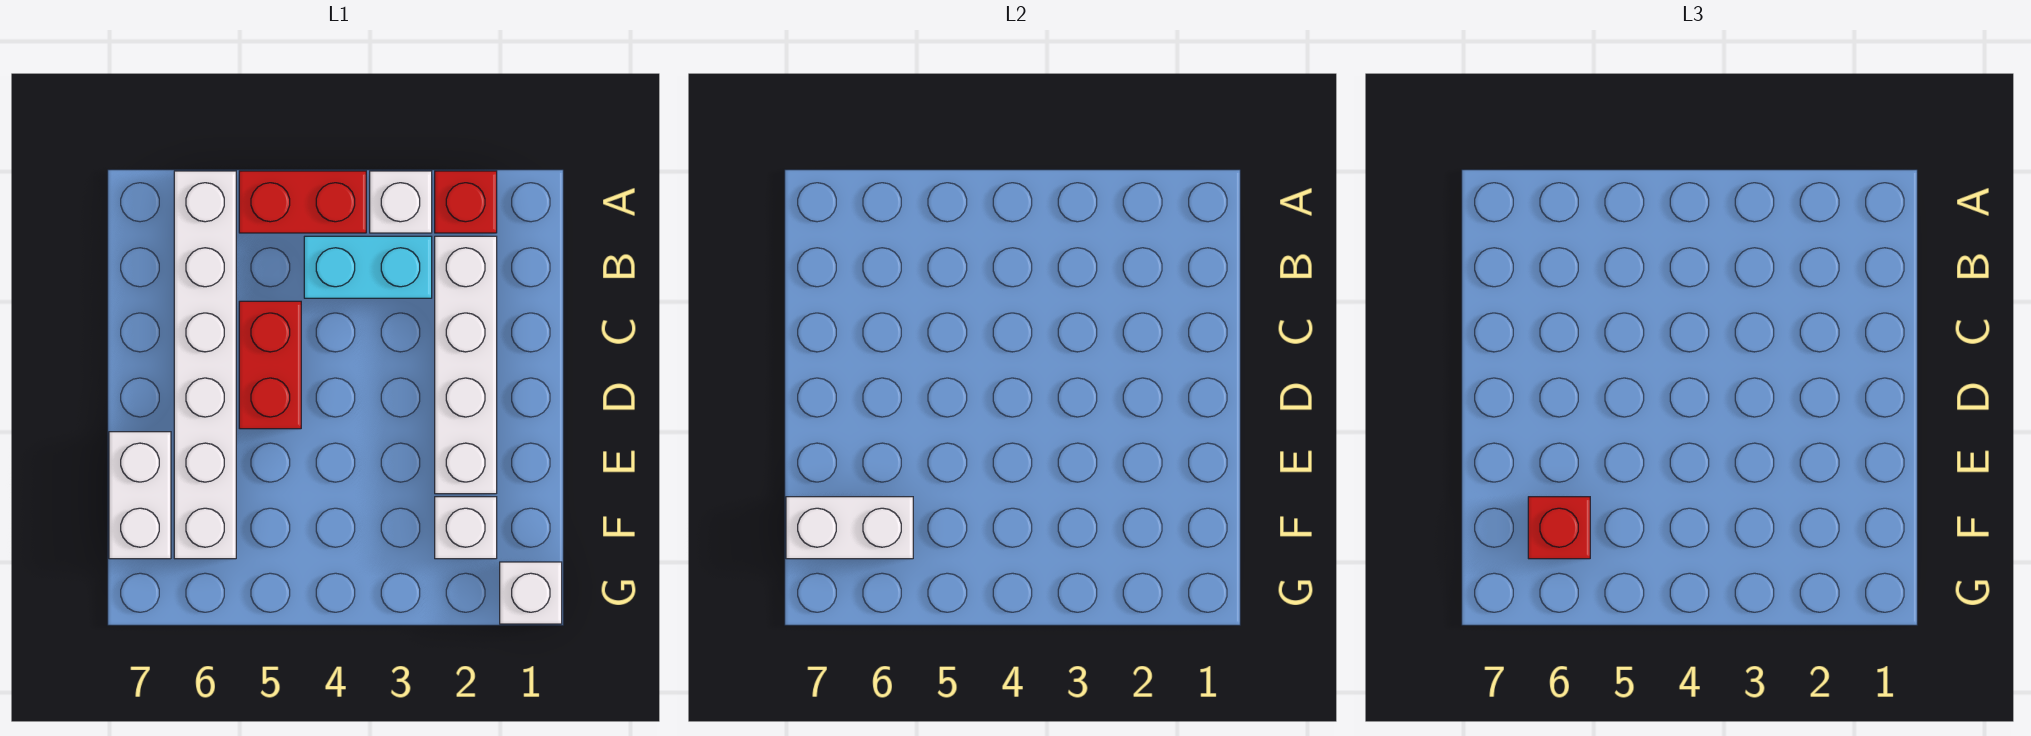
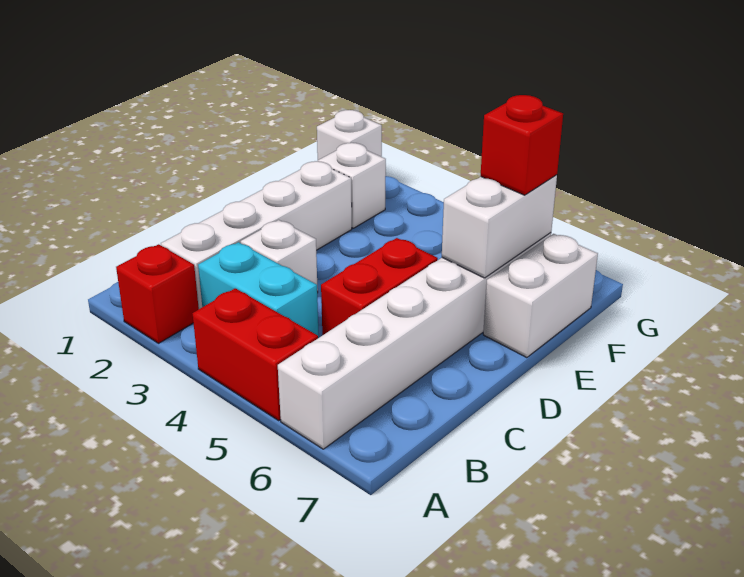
white 1x1 brick [370,171,432,233] -> white 1x1 brick moved to [241,220,318,293]
white 1x2 brick [786,497,913,559] -> white 1x2 brick turned to [442,175,557,278]

